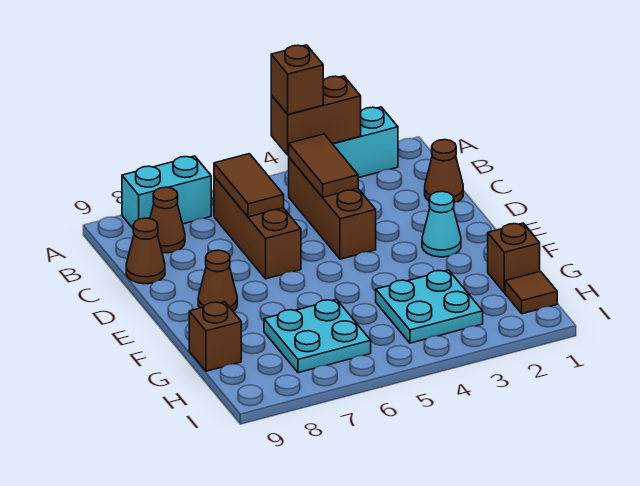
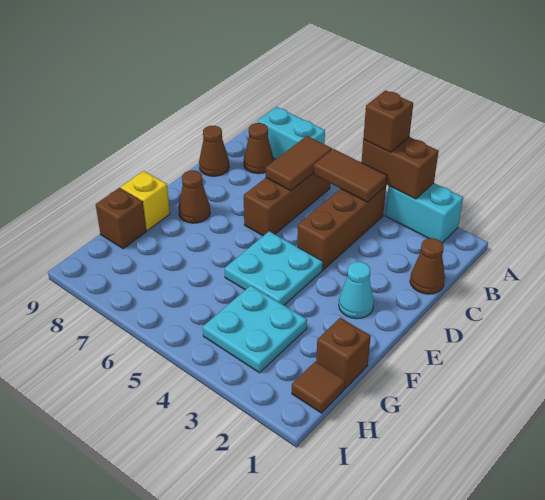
brown 1x2 tile [289,134,358,197] -> brown 1x2 tile turned to [313,149,387,202]
none -> yellow 1x1 brick [121,171,170,231]
cyan 2x2 plate [264,300,371,373] -> cyan 2x2 plate moved to [225,231,323,305]

